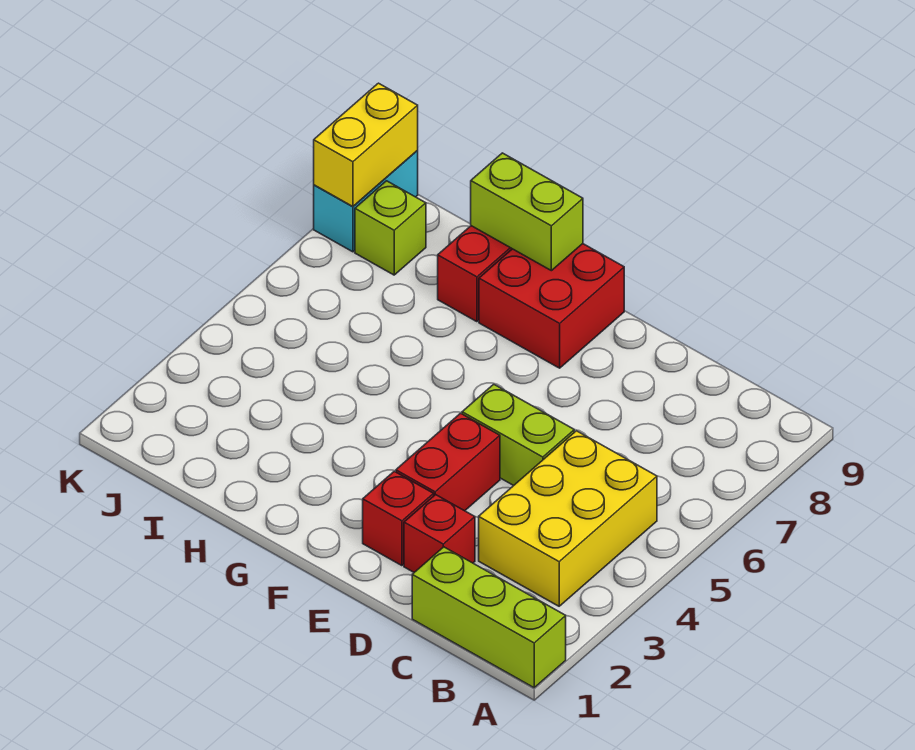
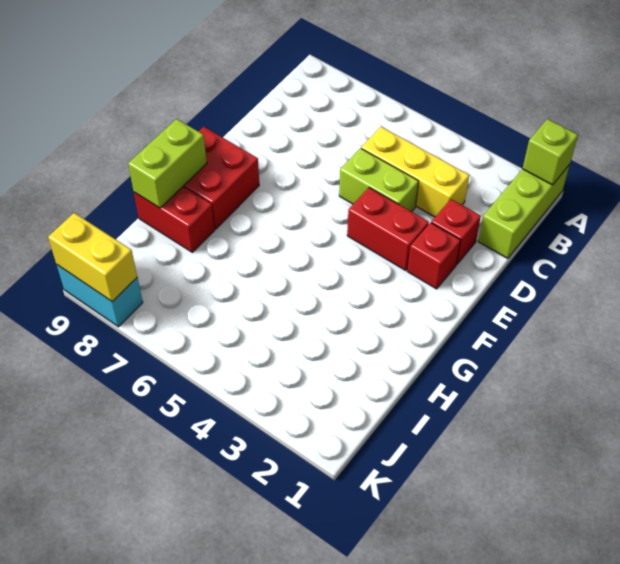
yellow 2x3 brick [479,431,657,606] -> yellow 1x3 brick [361,127,469,217]
lime 1x2 brick [462,384,574,486] -> lime 1x2 brick turned to [339,148,419,212]
lime 1x1 brick [355,181,426,275] -> lime 1x1 brick moved to [523,119,578,185]

